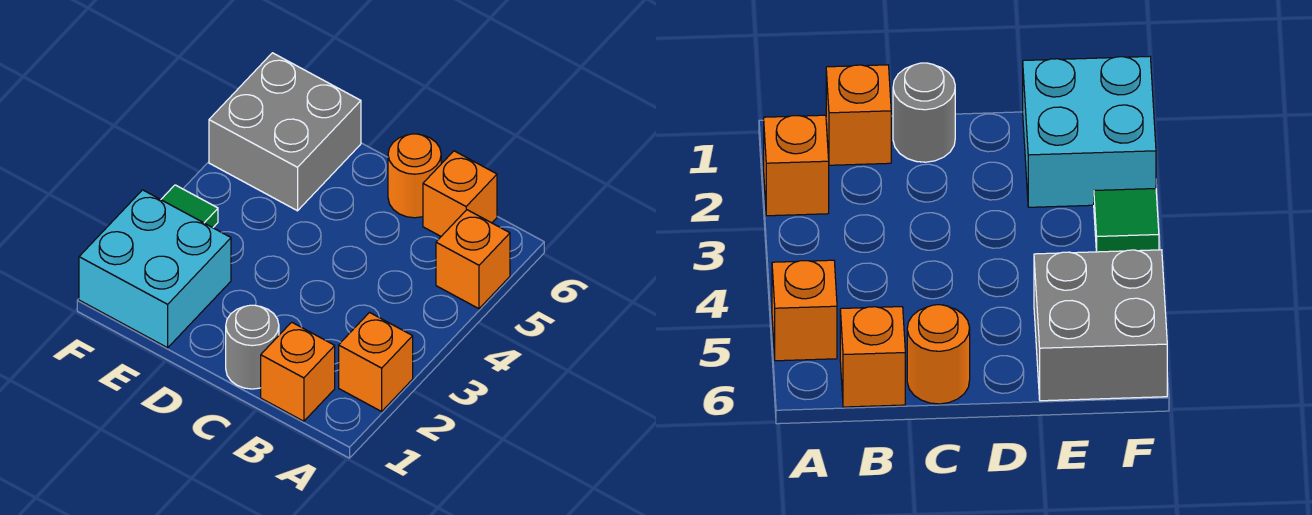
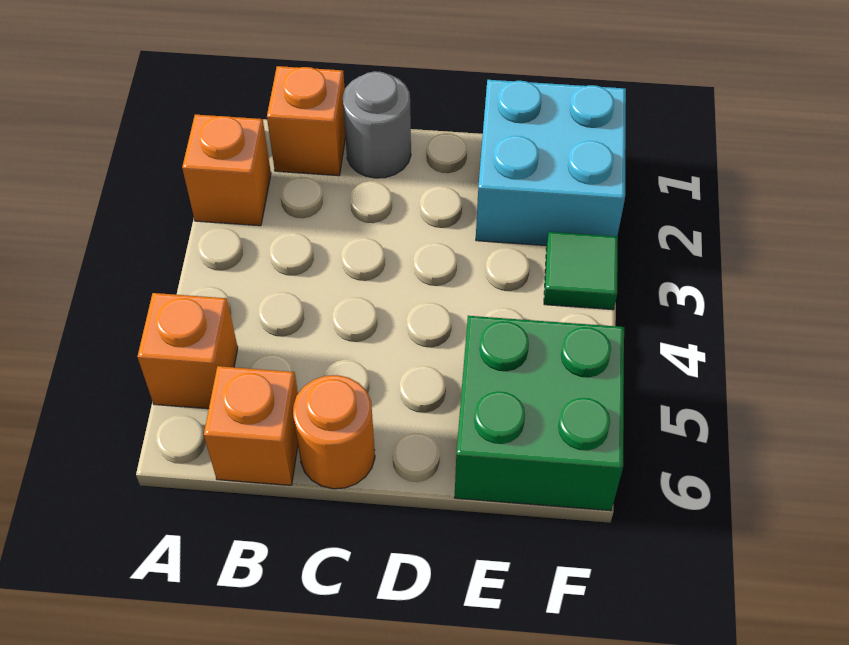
grey 2x2 brick [209,53,361,211] -> green 2x2 brick [455,316,624,511]

